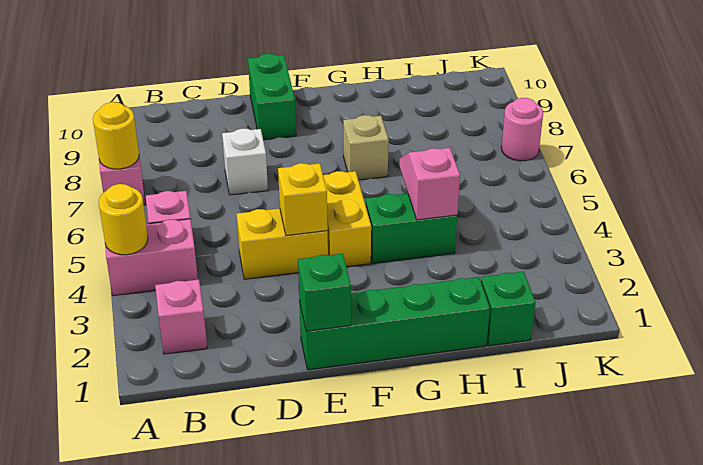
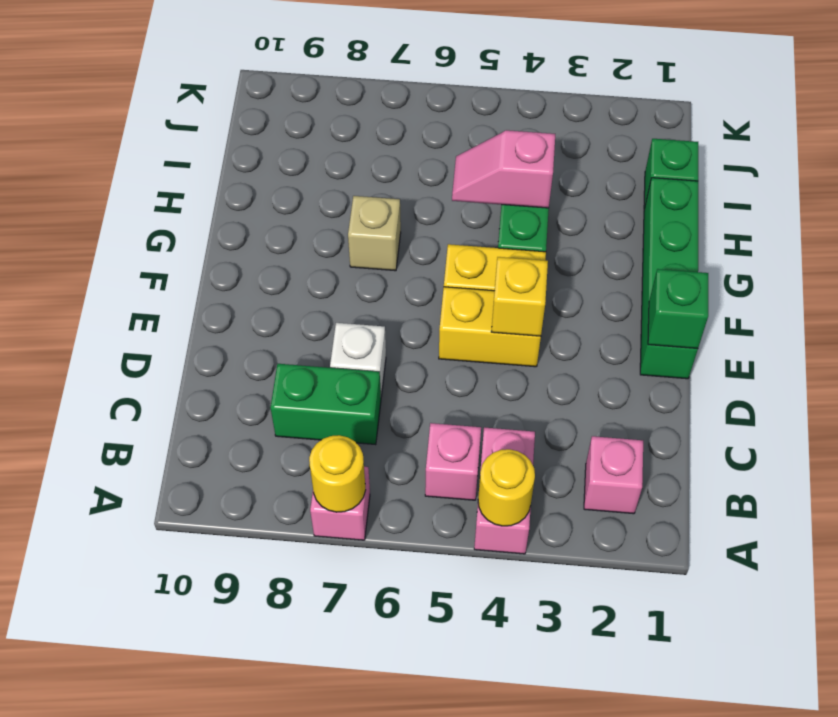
yellow 1x2 brick [237,208,328,279] -> yellow 1x2 brick turned to [439,287,541,367]
green 1x2 brick [248,54,296,140] -> green 1x2 brick moved to [270,364,381,445]
pink 1x1 round brick [501,98,543,161] -> none

